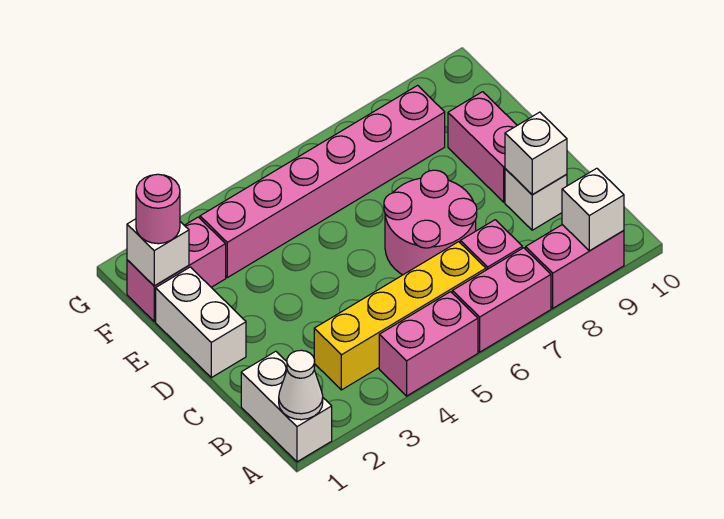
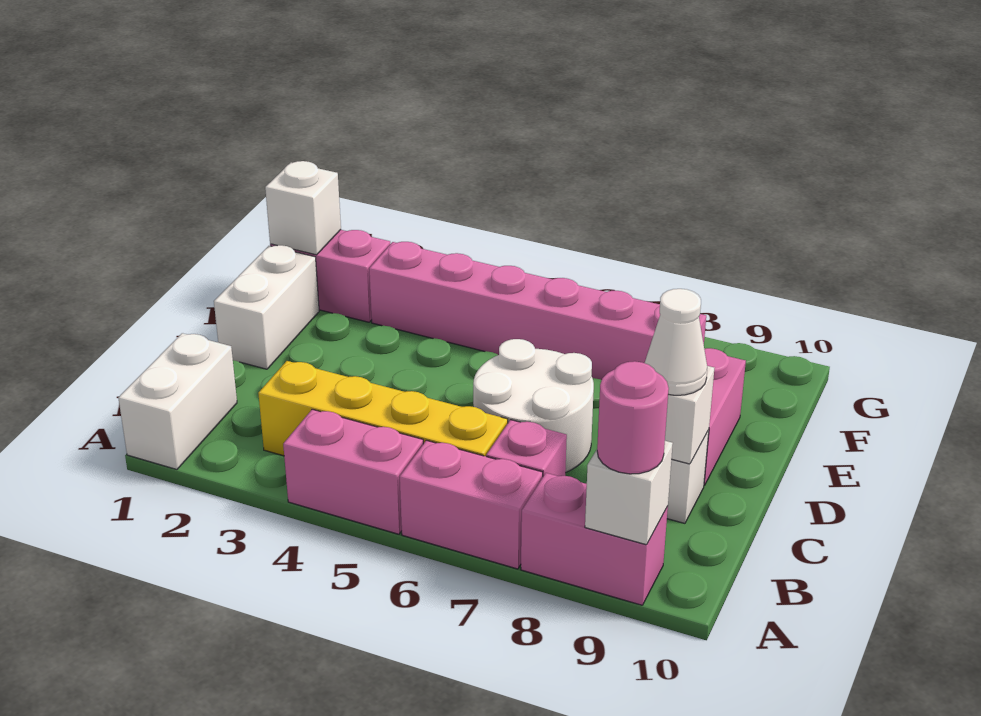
white 1x1 cone [279,350,323,420] -> white 1x1 cone moved to [645,289,707,395]
pink 2x2 round brick [384,170,477,275] -> white 2x2 round brick [473,339,594,473]
pink 1x1 round brick [136,174,180,244] -> pink 1x1 round brick moved to [597,361,669,474]

